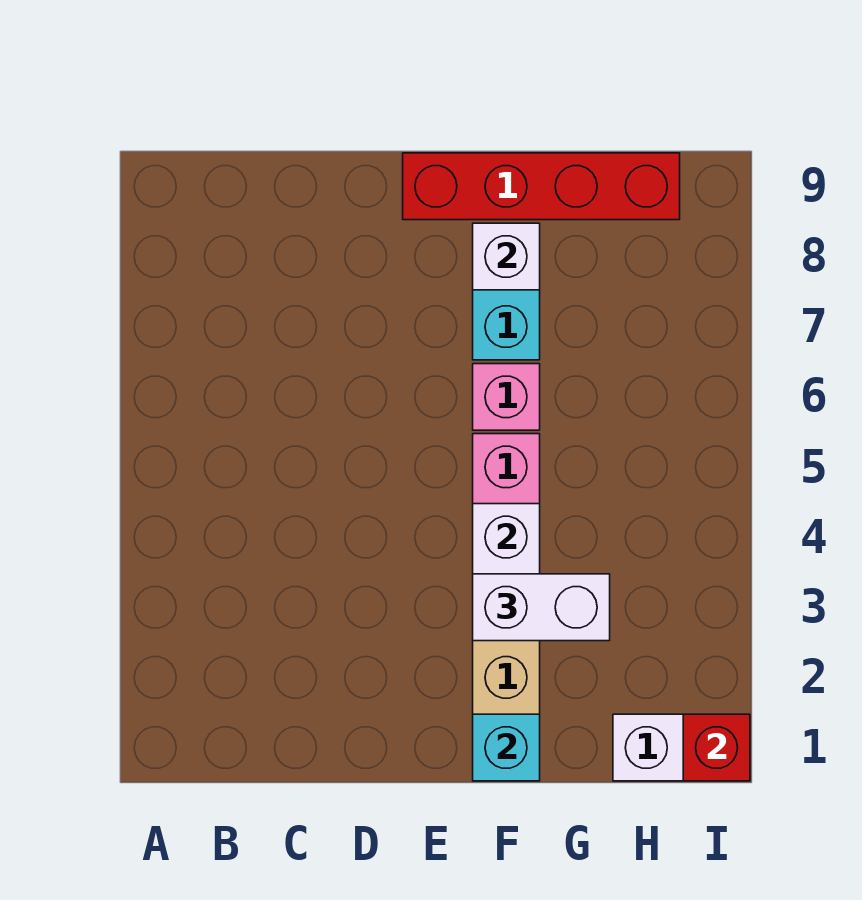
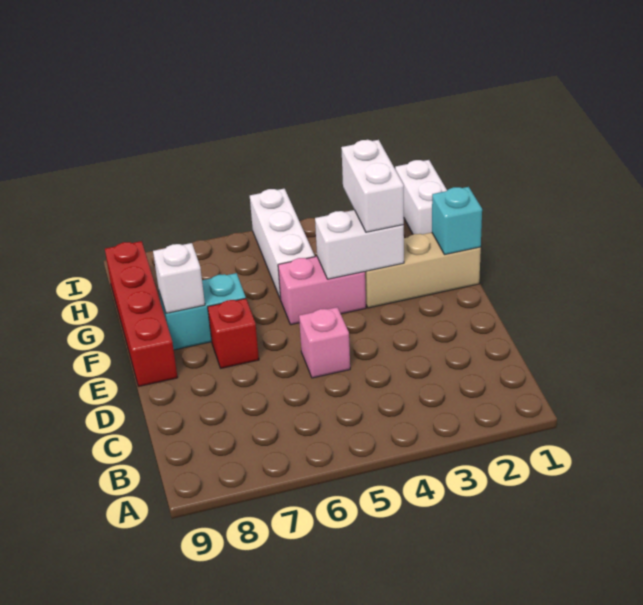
pink 1x1 brick [473,364,540,430] -> pink 1x1 brick moved to [299,307,350,378]
none -> white 1x3 brick [250,189,315,299]
red 1x1 brick [683,714,750,781] -> red 1x1 brick moved to [208,298,259,368]

